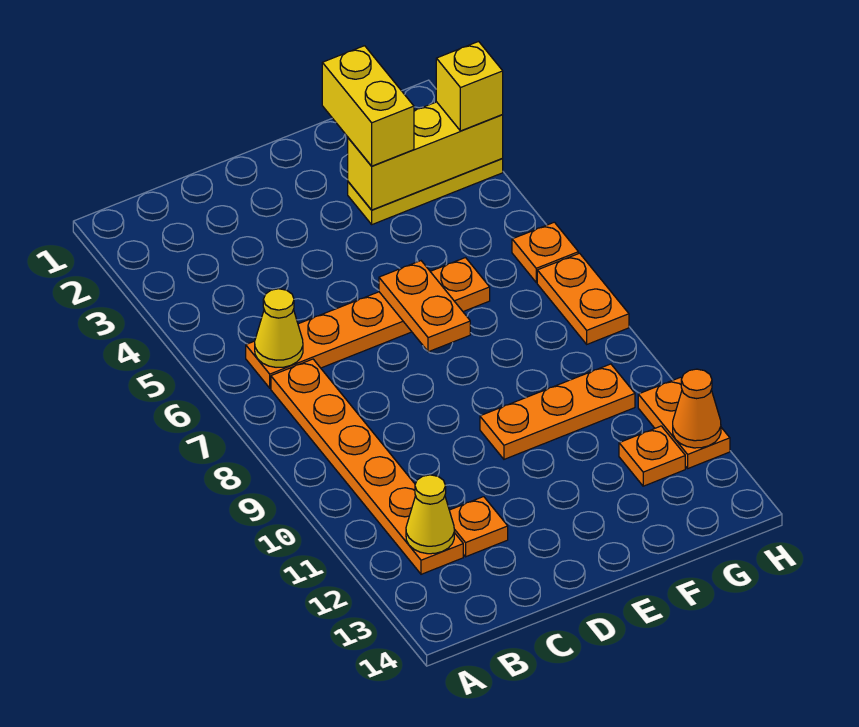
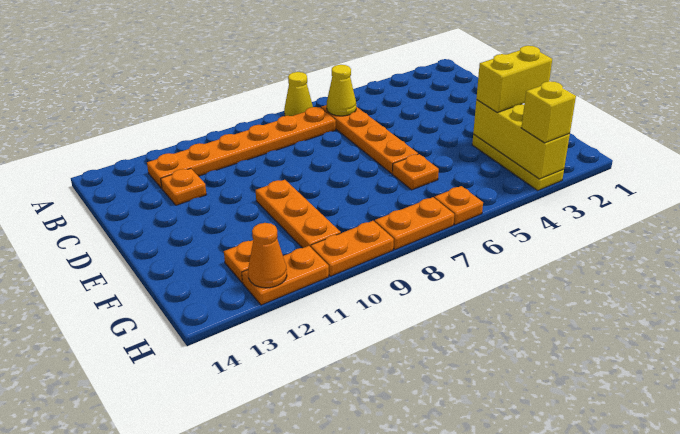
yellow 1x1 cone [406,475,454,554] -> yellow 1x1 cone moved to [284,72,313,116]
orange 1x2 plate [379,261,470,352] -> orange 1x2 plate moved to [311,221,394,276]

